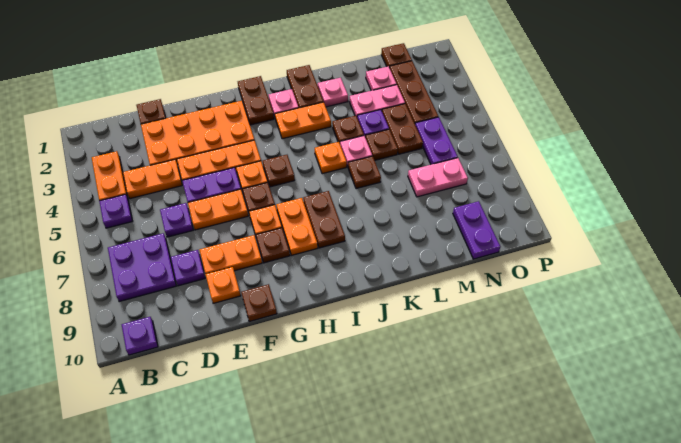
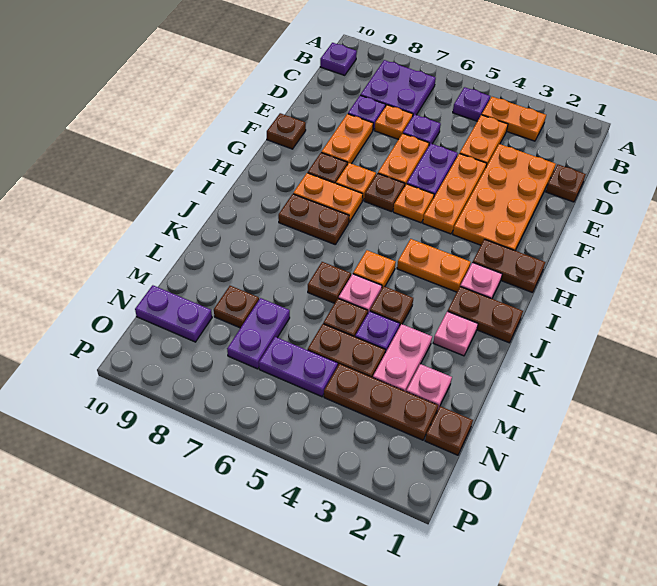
orange 1x1 plate [206,267,241,303] -> orange 1x1 plate moved to [375,105,413,139]
brown 1x1 plate [263,155,295,187] -> brown 1x1 plate moved to [214,286,259,328]
orange 1x2 plate [275,102,331,139] -> orange 1x2 plate turned to [397,239,471,292]
pink 1x2 plate [408,158,468,197] -> purple 1x2 plate [227,298,290,369]

